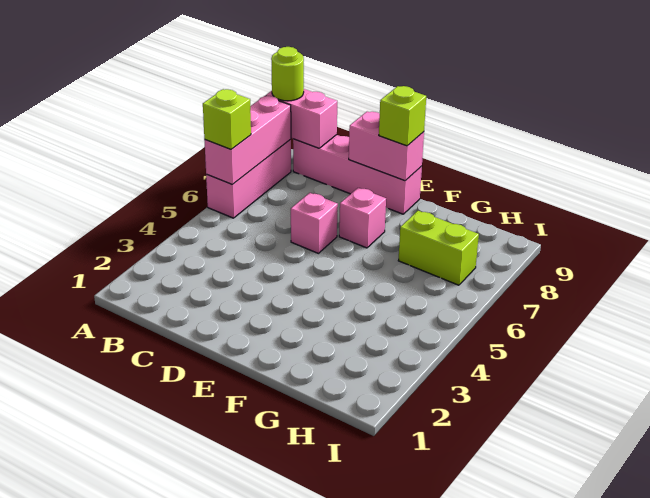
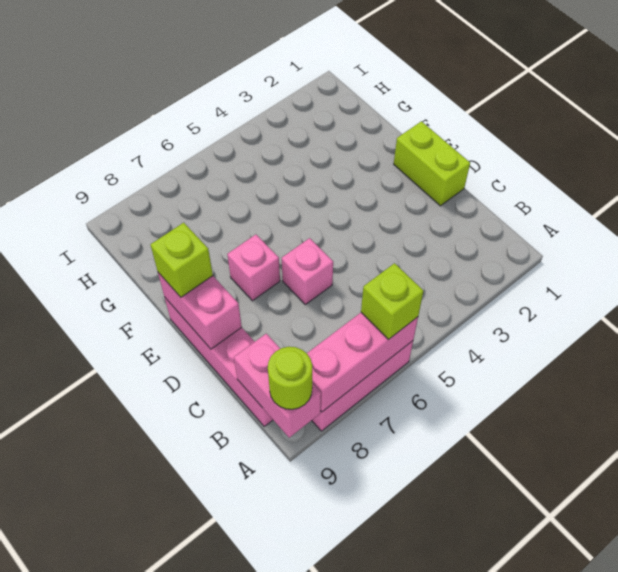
lime 1x2 brick [398,211,479,285] -> lime 1x2 brick moved to [394,121,470,206]

